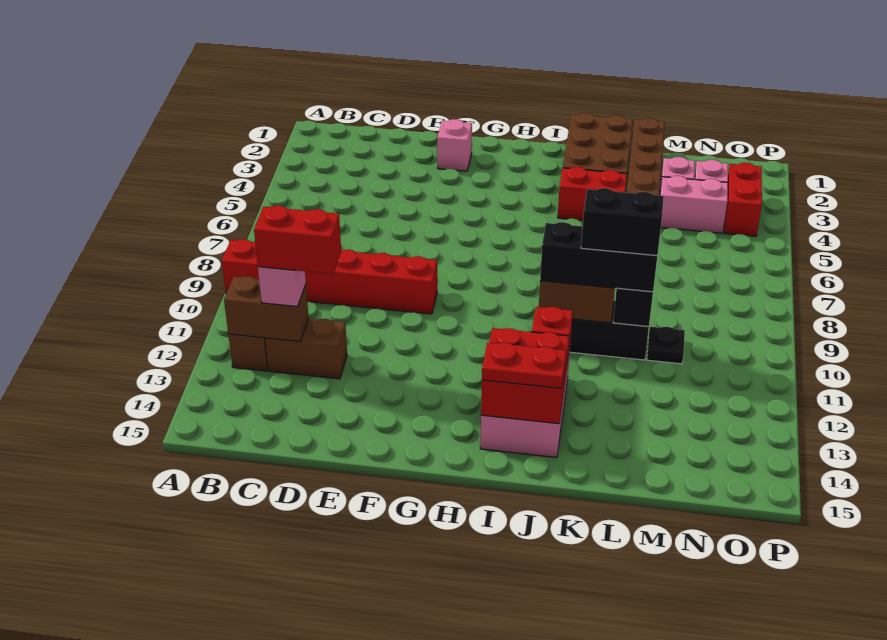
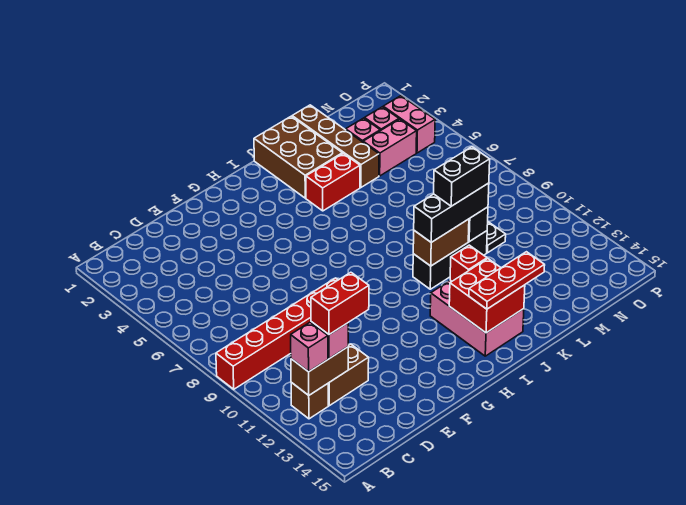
pink 1x1 brick [437,119,472,171] -> pink 1x1 brick moved to [291,322,328,372]
red 1x2 plate [482,342,566,388] -> red 1x3 plate [469,252,545,309]
red 1x2 brick [724,163,762,236] -> pink 1x2 brick [383,96,435,153]

